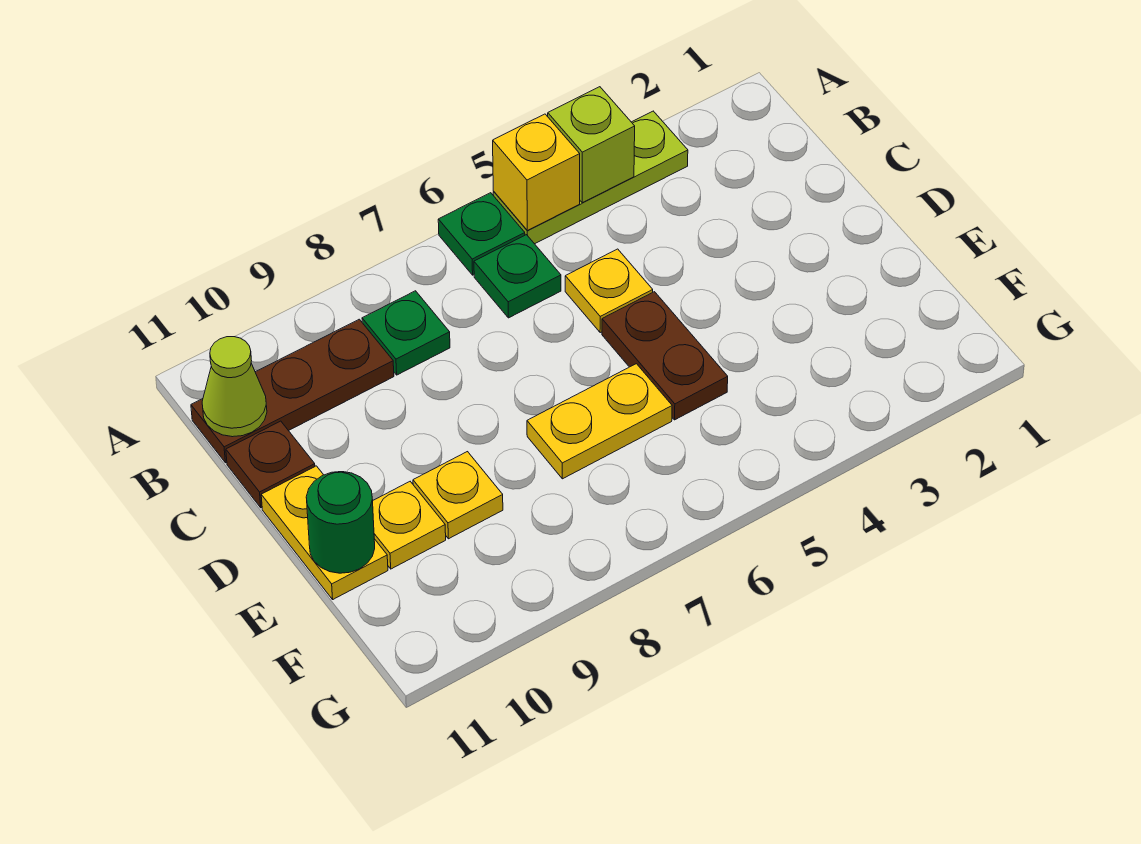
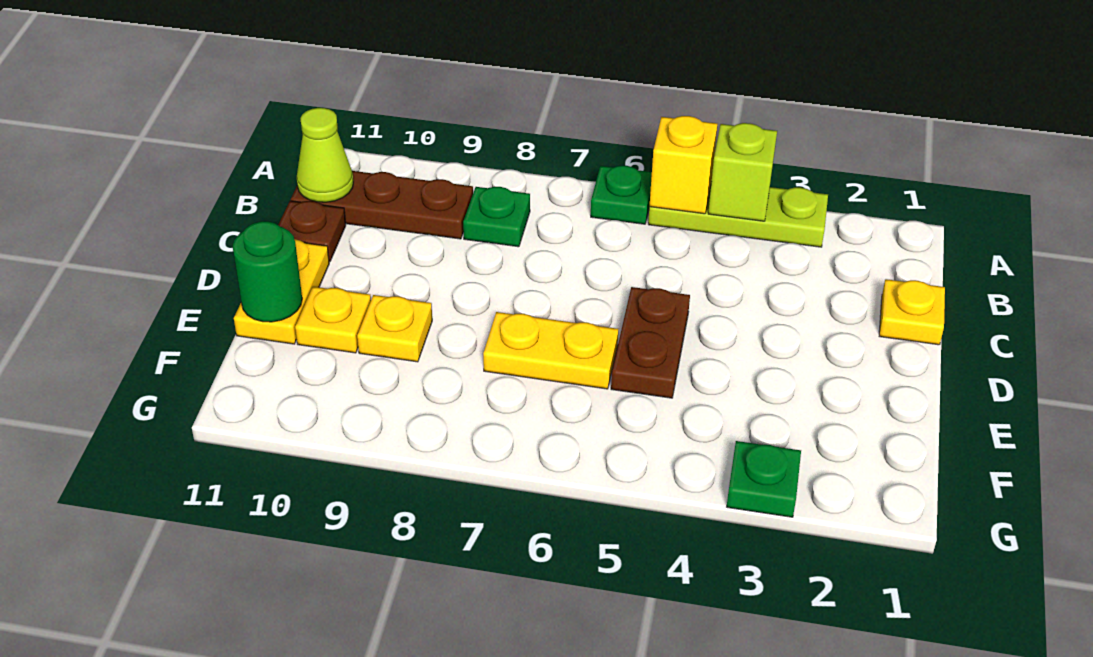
green 1x1 plate [474,235,561,318] -> green 1x1 plate moved to [727,441,801,517]
yellow 1x1 plate [565,249,653,333] -> yellow 1x1 plate moved to [879,279,945,345]

